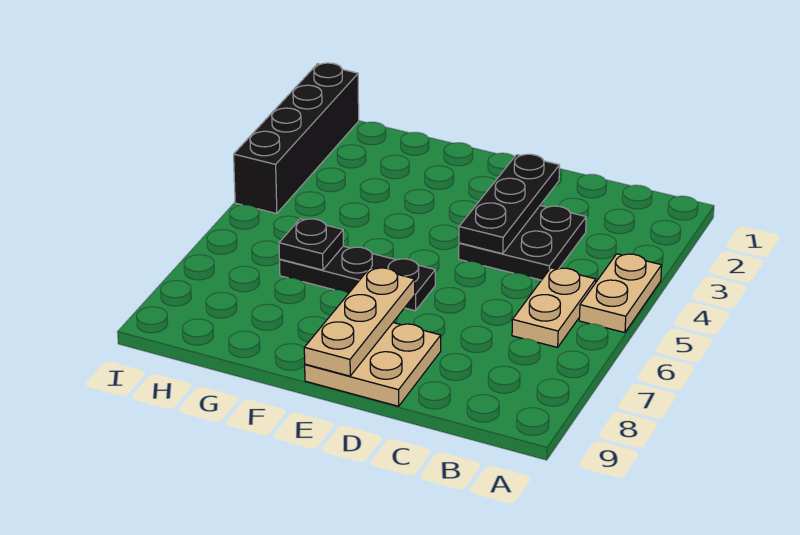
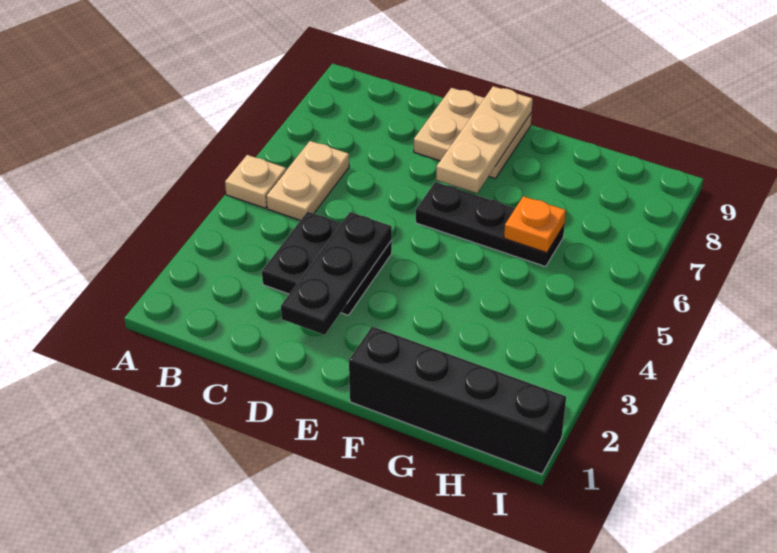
tan 1x2 plate [579,254,662,333] -> tan 1x1 plate [225,155,286,208]
black 1x1 plate [279,219,343,270] -> orange 1x1 plate [504,196,566,253]
black 1x4 brick [234,63,359,214] -> black 1x4 brick turned to [349,327,566,474]

